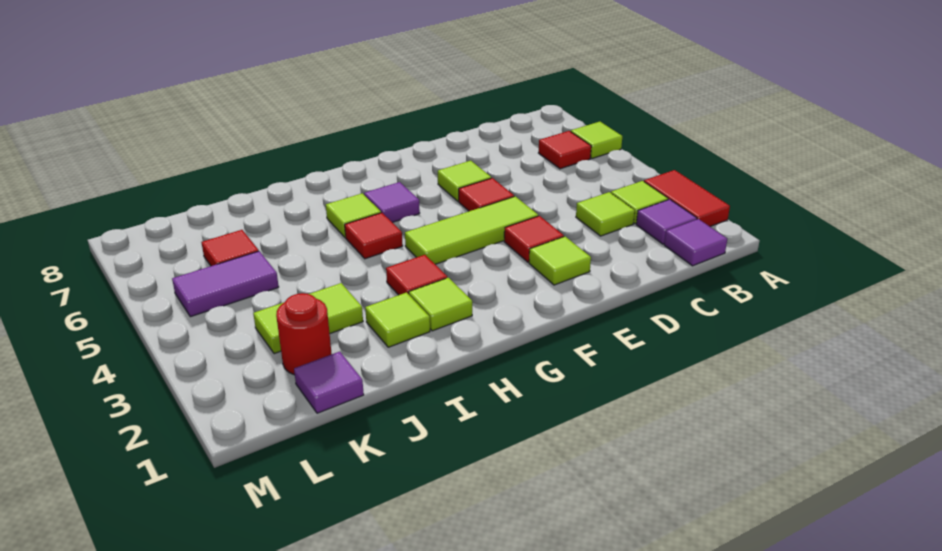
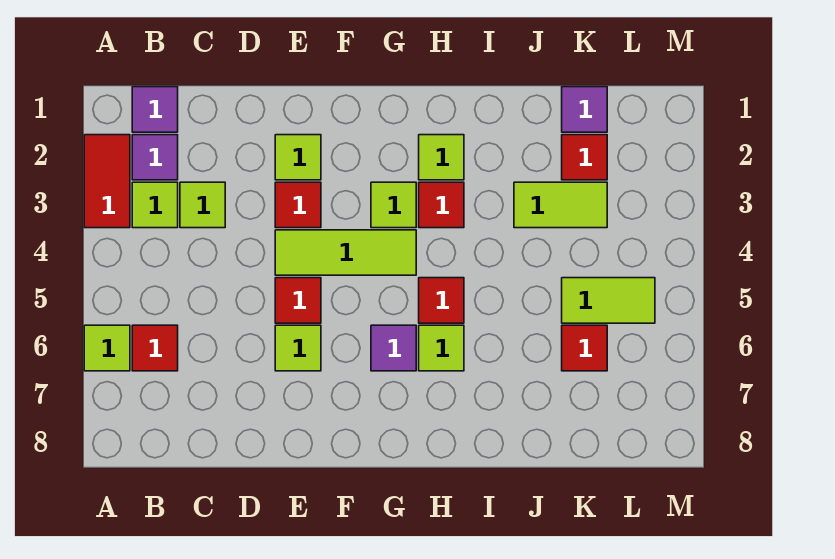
lime 1x1 tile [365,292,430,347] -> lime 1x1 tile moved to [371,182,416,228]
red 1x1 round brick [276,293,332,375] -> red 1x1 tile [562,135,607,180]
purple 1x2 tile [172,251,279,317] -> lime 1x2 tile [562,278,655,323]

